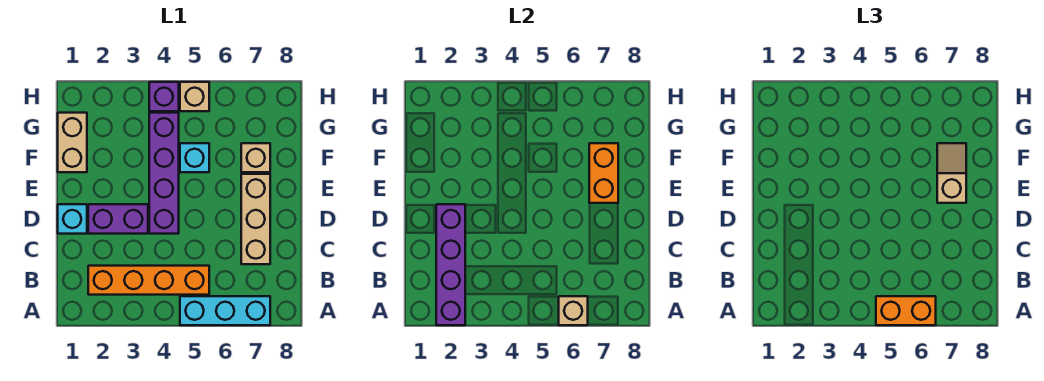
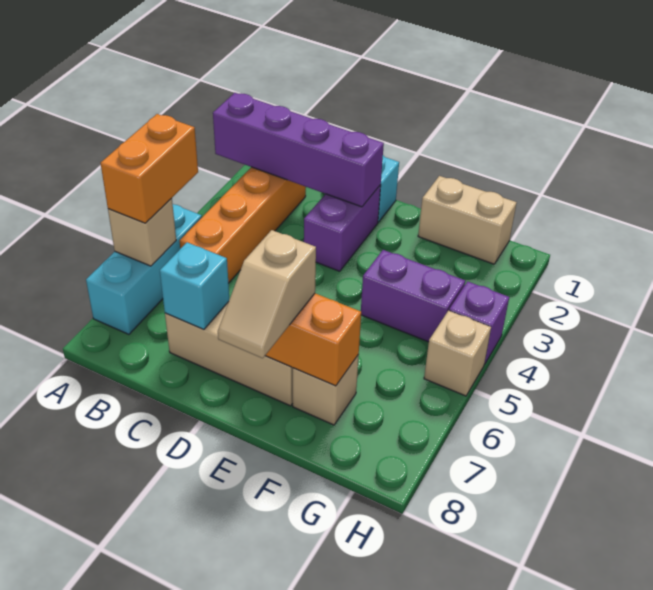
purple 1x4 brick [149,113,179,234] -> purple 1x2 brick [361,250,465,342]
tan 1x2 slope [937,143,966,203] -> tan 1x2 slope turned to [218,230,316,358]
cyan 1x1 brick [180,143,209,172] -> cyan 1x1 brick moved to [160,242,229,330]

